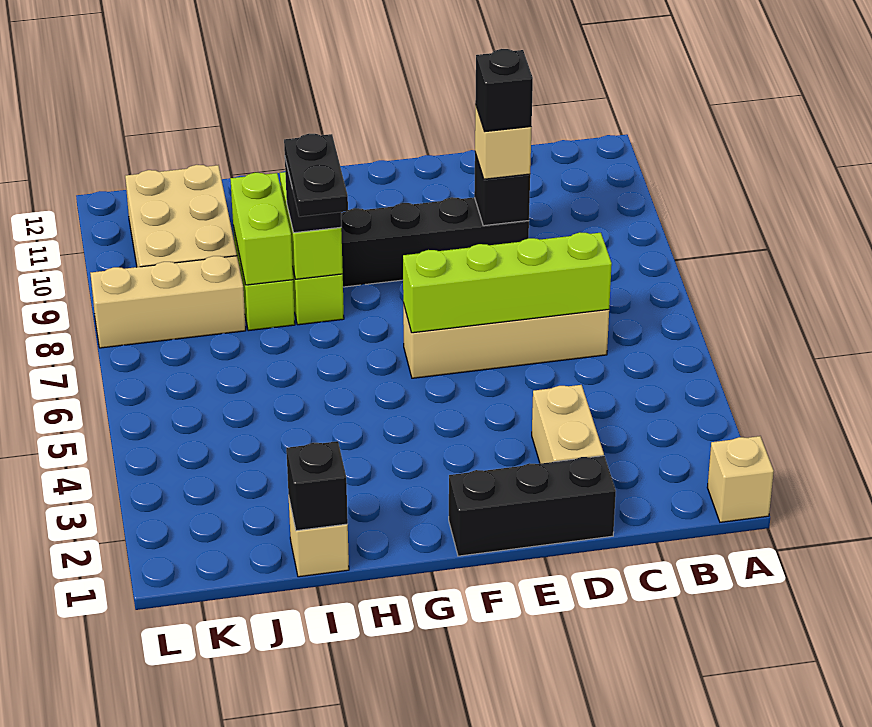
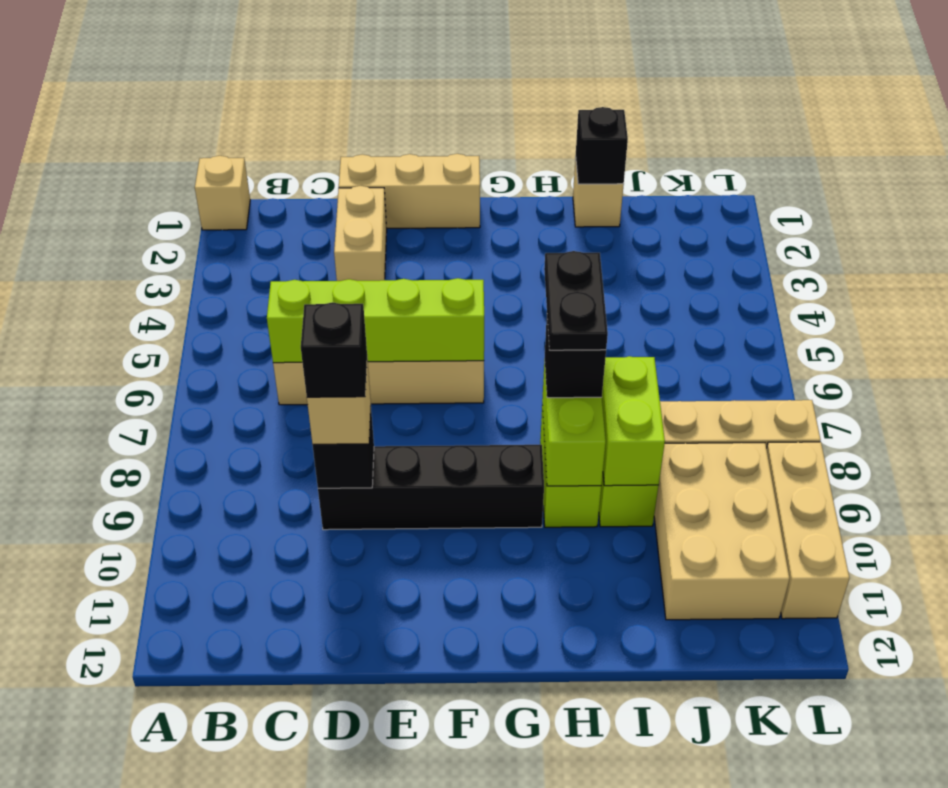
black 1x3 brick [449,456,616,556] -> tan 1x3 brick [339,154,480,228]
none -> tan 1x3 brick [767,442,849,619]

